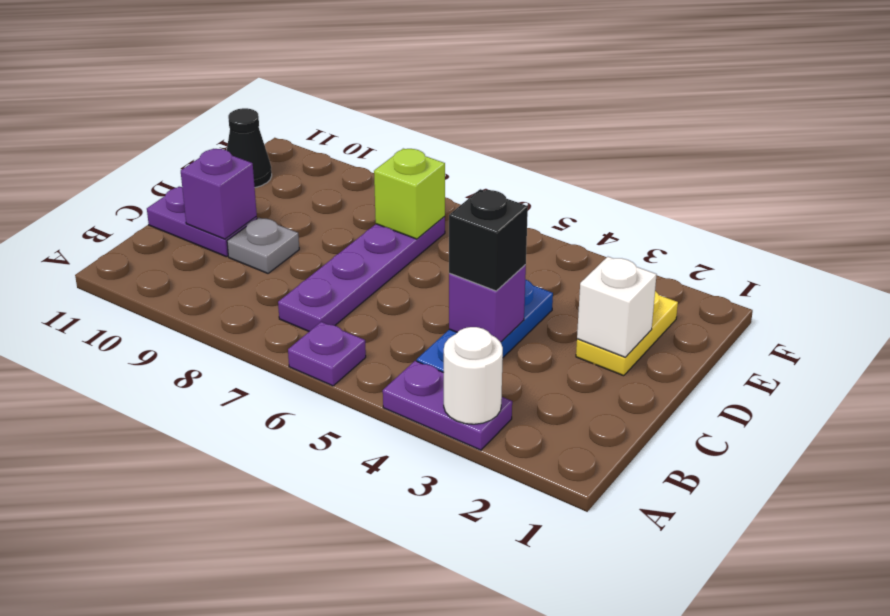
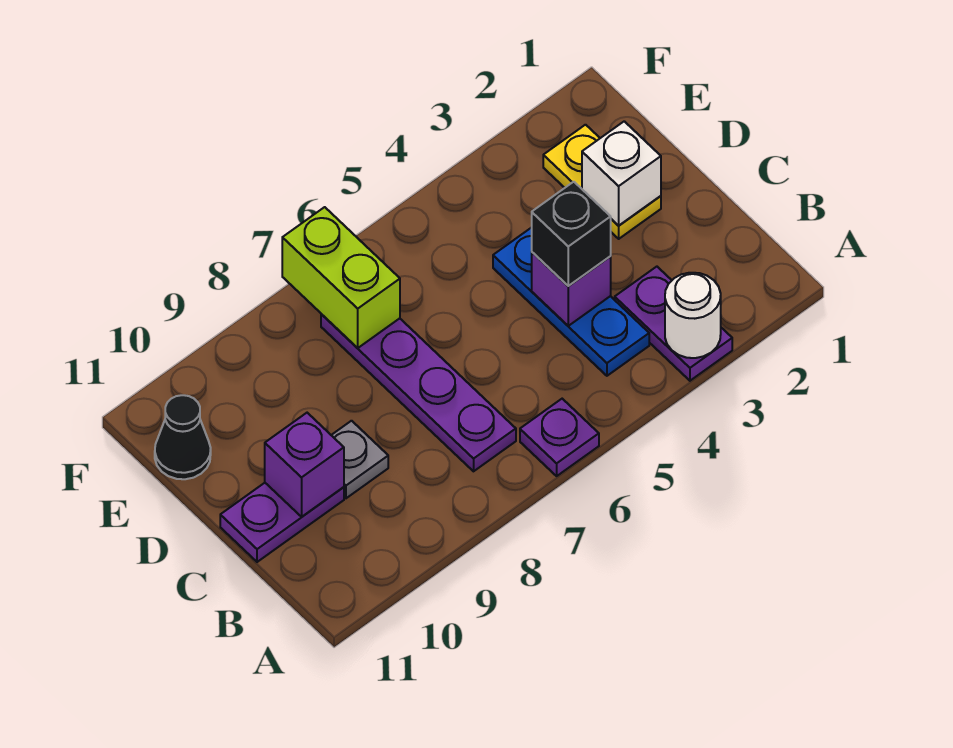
purple 1x2 plate [383,361,512,450] -> purple 1x2 plate turned to [615,267,732,381]
lime 1x1 brick [374,149,445,239] -> lime 1x2 brick [282,207,400,348]

